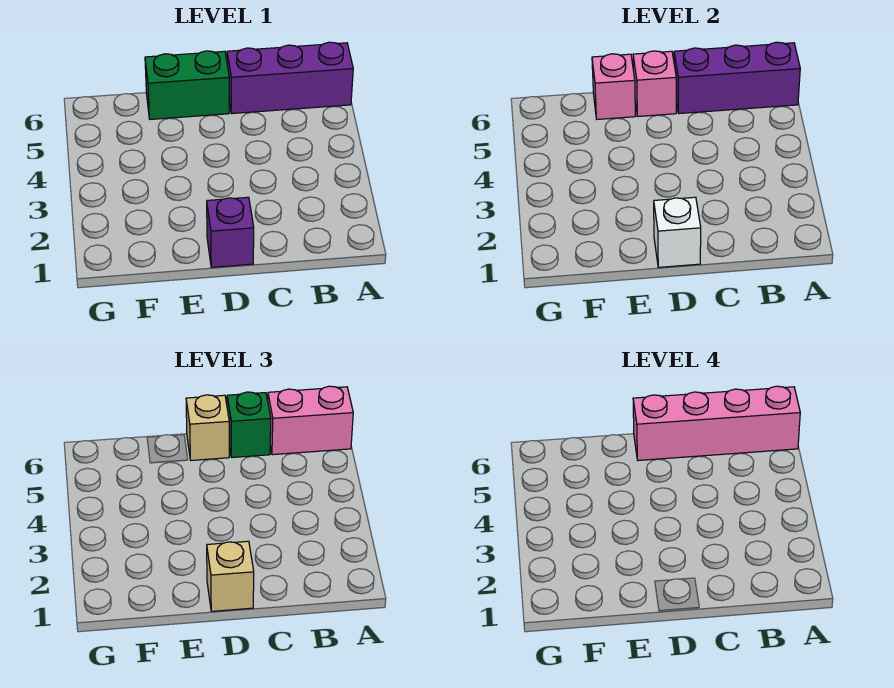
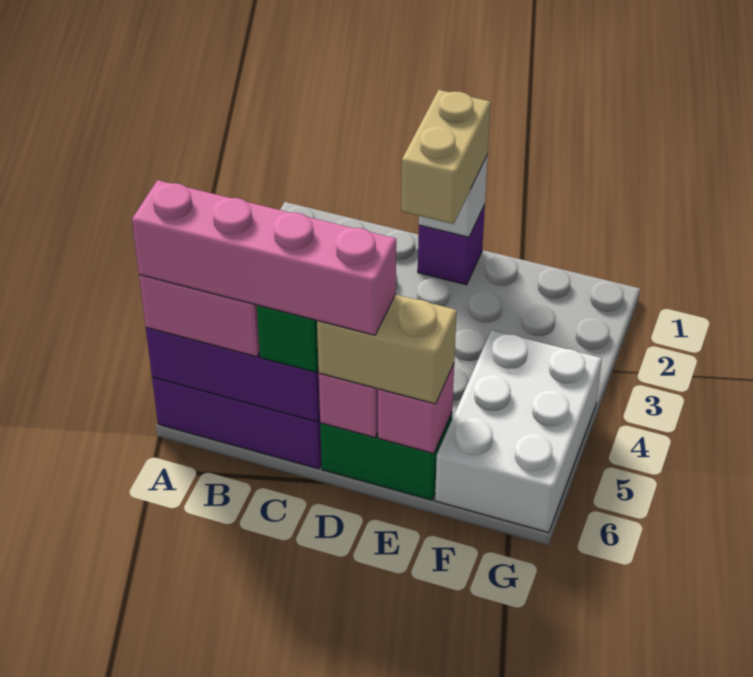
tan 1x1 brick [207,541,254,611] -> tan 1x2 brick [401,90,491,224]
tan 1x1 brick [186,395,229,460] -> tan 1x2 brick [317,294,457,404]
none -> white 2x3 brick [435,330,602,533]

